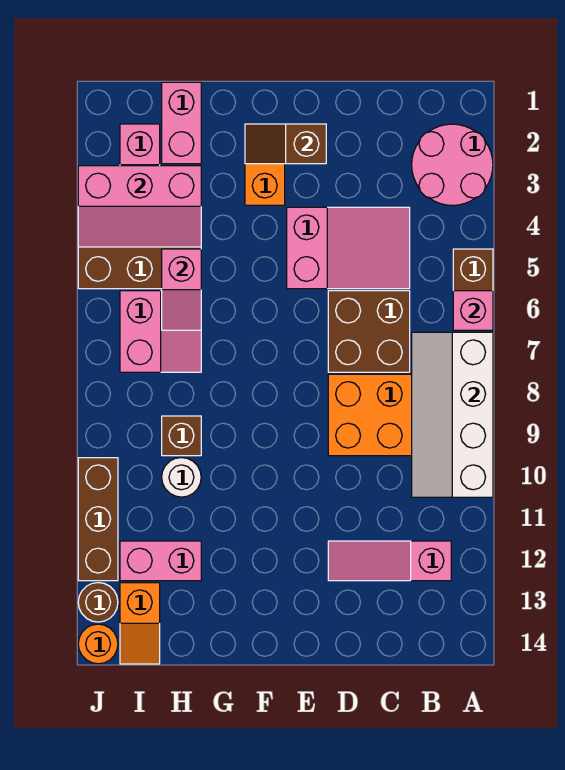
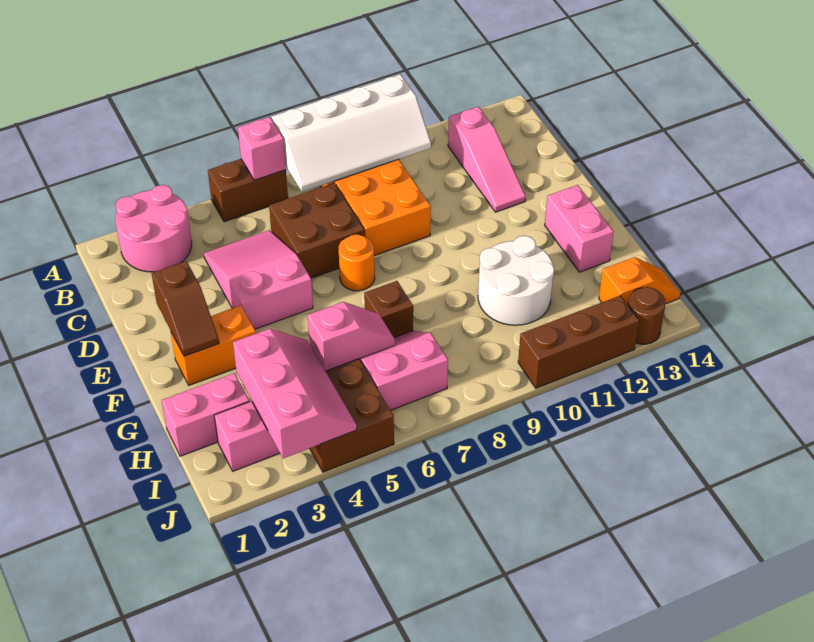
brown 1x1 brick [162,416,201,456] -> brown 1x1 brick moved to [364,281,413,338]
white 1x1 round brick [162,458,201,497] -> white 2x2 round brick [478,236,554,325]
pink 1x2 brick [120,541,201,581] -> pink 1x2 brick moved to [545,185,614,272]
orange 1x1 round brick [78,624,118,664] -> orange 1x1 round brick moved to [339,234,375,291]

